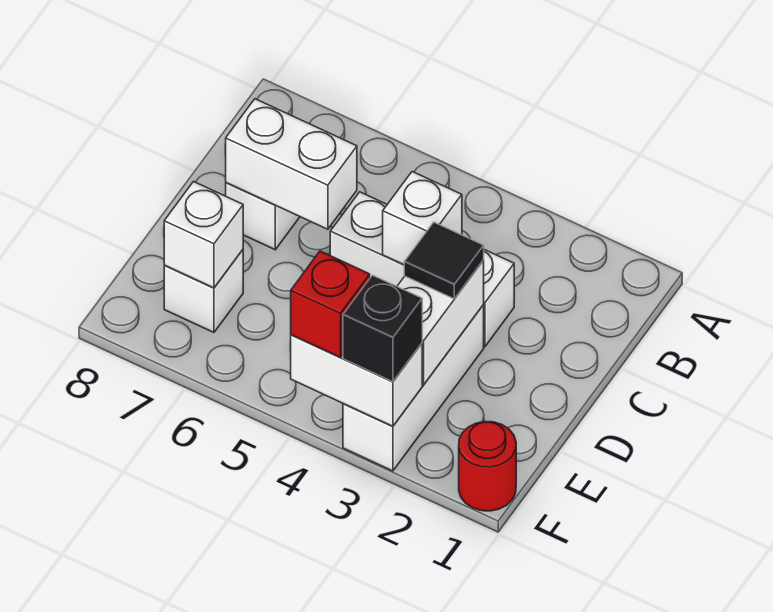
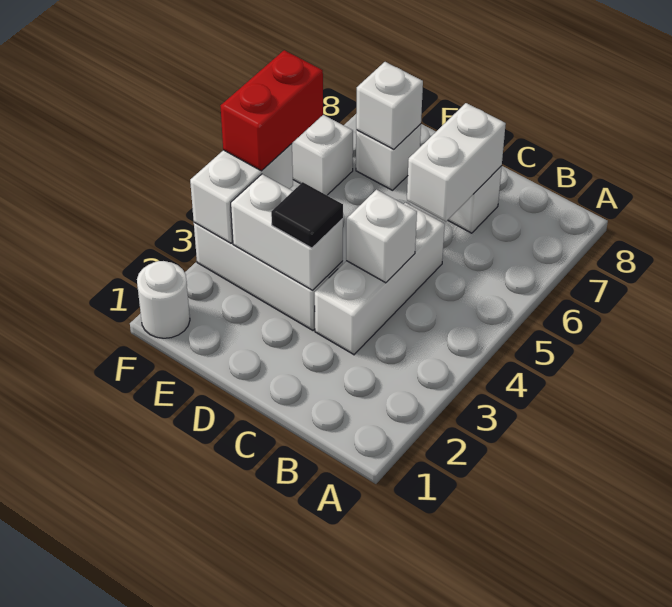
red 1x1 round brick [459,421,516,511] -> white 1x1 round brick [137,261,190,338]
black 1x1 brick [343,275,422,382] -> none
red 1x1 brick [291,251,370,357] -> red 1x2 brick [221,50,323,171]
none -> white 1x1 brick [292,115,353,195]

